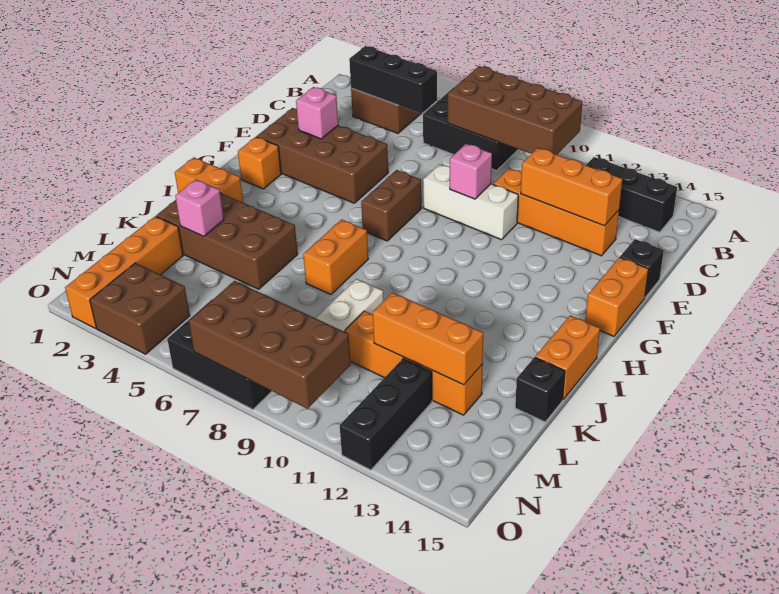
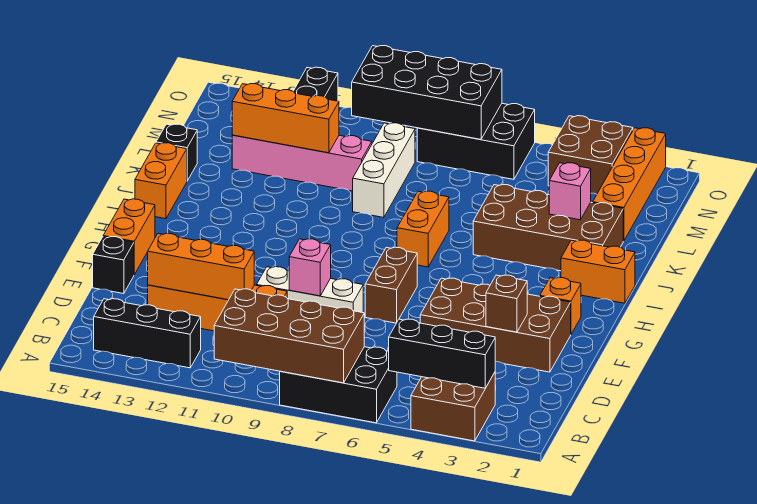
pink 1x1 brick [296,87,338,139] -> brown 1x1 brick [486,275,527,332]
orange 1x4 brick [345,311,483,415] -> pink 1x4 brick [232,135,372,191]
brown 2x4 brick [189,281,351,409] -> black 2x4 brick [352,46,502,140]

